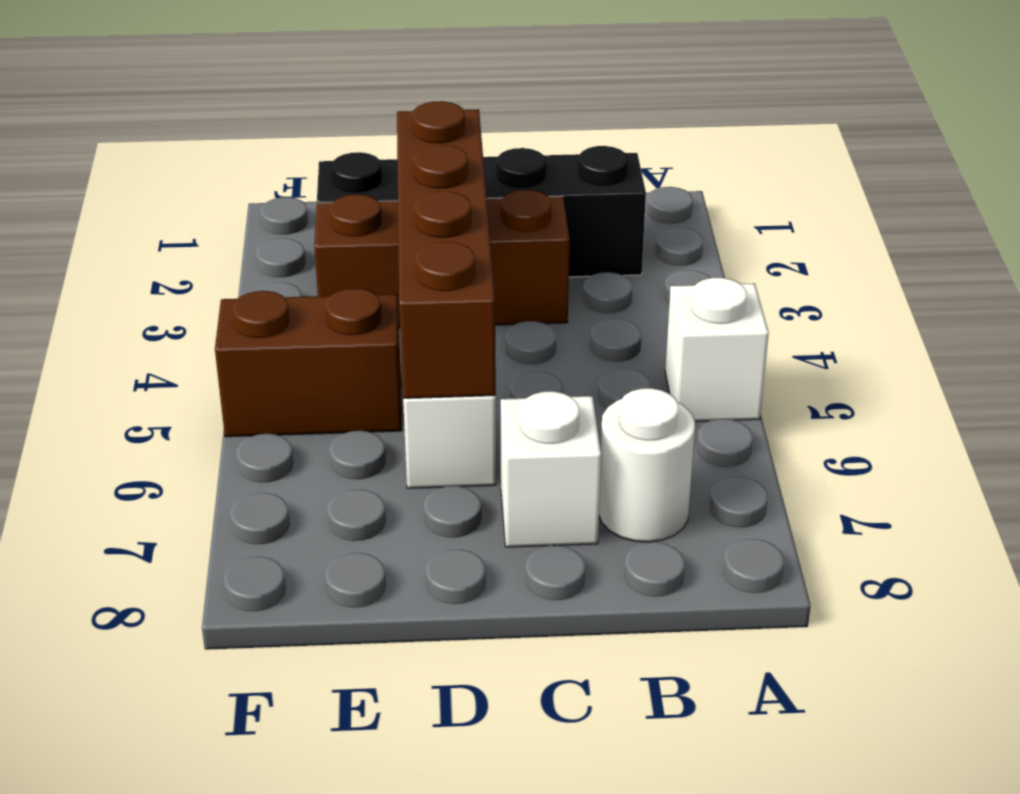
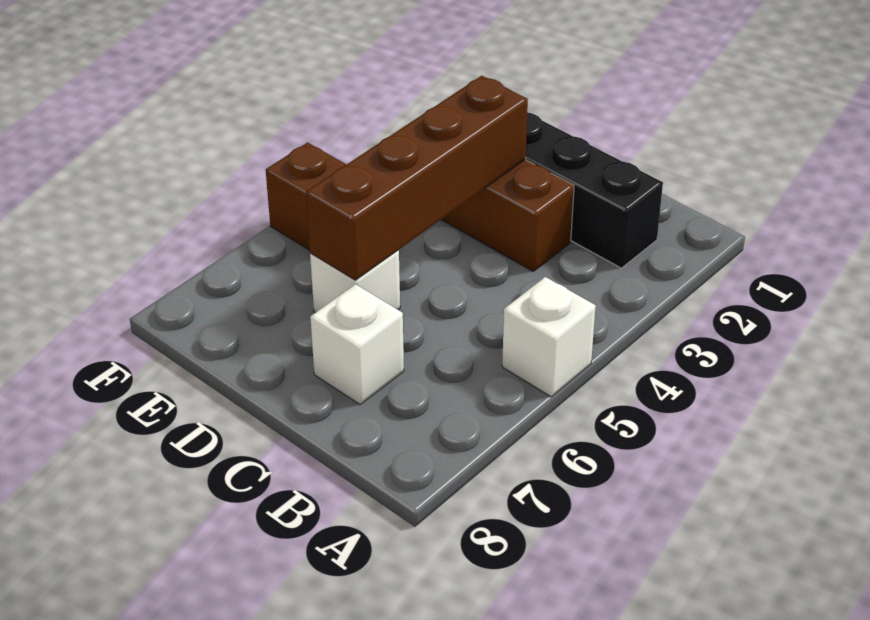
white 1x1 round brick [599,388,695,542] -> none

